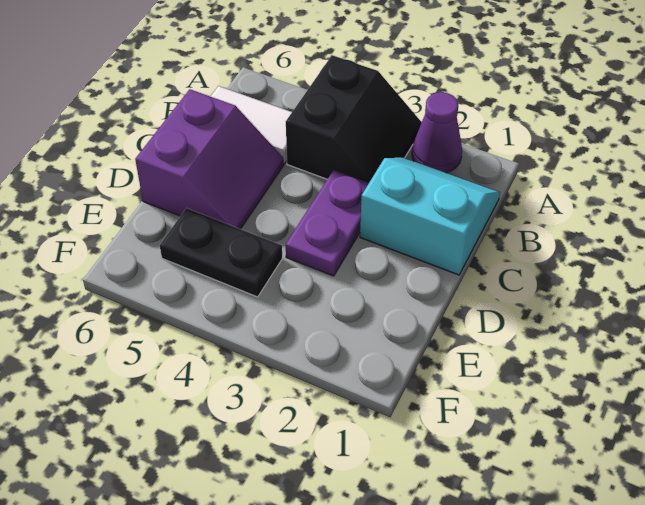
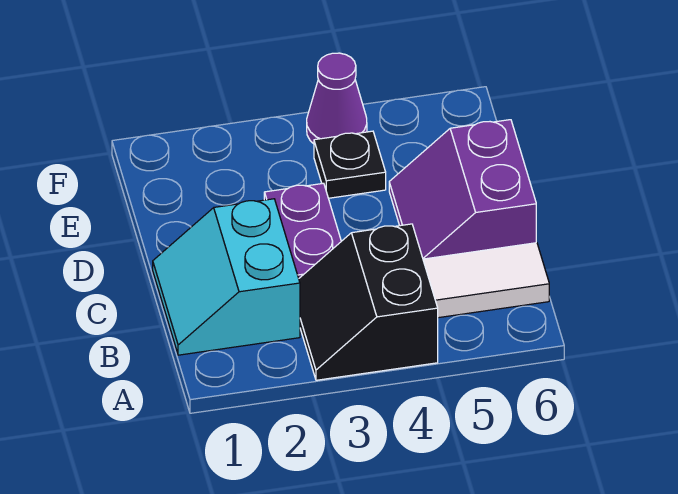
purple 1x1 cone [412,92,462,173] -> purple 1x1 cone moved to [307,53,367,144]
cyan 2x2 slope [360,158,500,275] -> cyan 2x2 slope turned to [153,199,300,355]
black 1x2 plate [160,208,282,297] -> black 1x1 plate [314,131,386,198]

